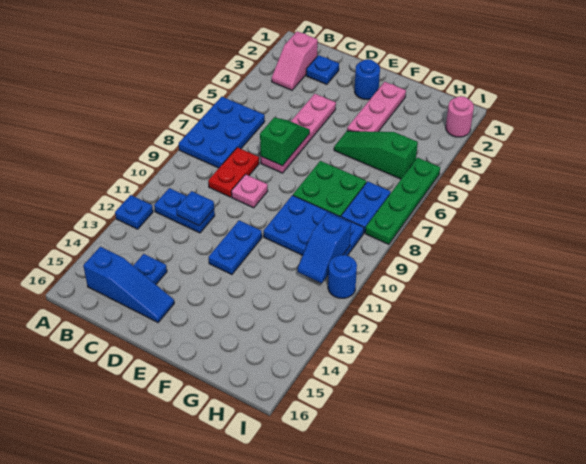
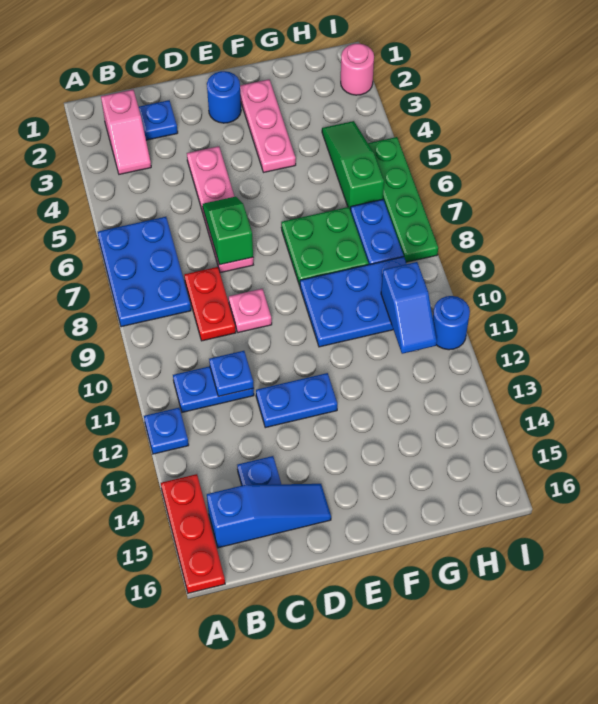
none -> red 1x3 plate [161,474,225,593]
blue 1x2 plate [209,220,262,275] -> blue 1x2 plate turned to [256,373,337,428]
green 1x3 slope [334,131,418,179] -> green 1x3 slope turned to [322,121,384,211]

